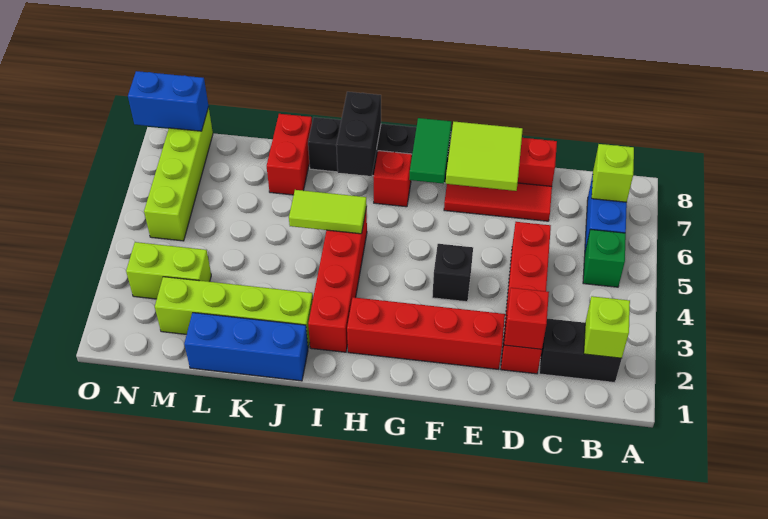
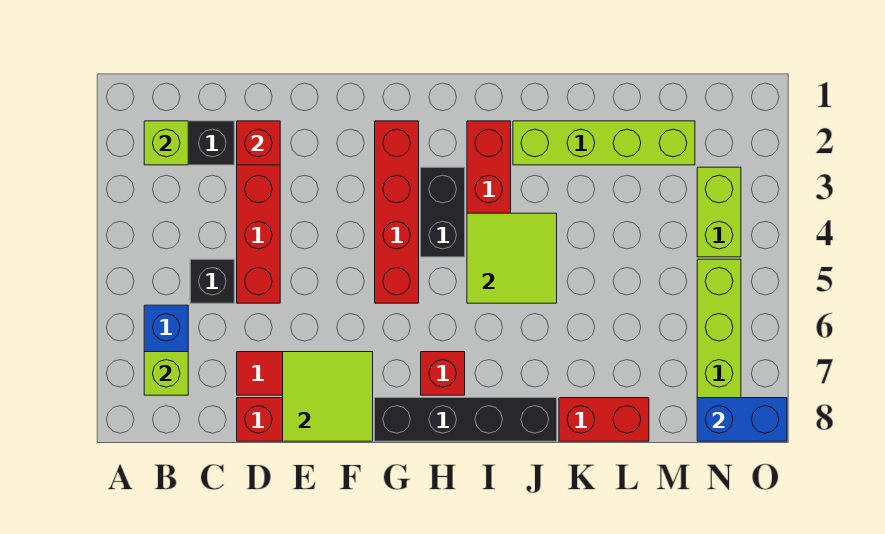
green 1x1 brick [583,229,626,287] -> none
red 1x4 brick [347,297,505,369] -> red 1x4 brick turned to [375,121,419,303]
black 1x1 brick [432,244,473,302] -> black 1x1 brick moved to [190,259,234,303]
green 1x2 tile [409,118,451,184] -> none
lime 1x2 tile [289,190,367,234] -> lime 2x2 tile [467,213,557,303]
black 1x2 brick [336,92,381,176] -> black 1x2 brick moved to [421,167,465,257]
blue 1x3 brick [184,313,308,381] -> none
red 1x2 brick [267,114,312,195] -> red 1x2 brick turned to [559,398,649,441]
lime 1x2 brick [126,242,211,299] -> lime 1x2 brick turned to [697,167,741,257]

